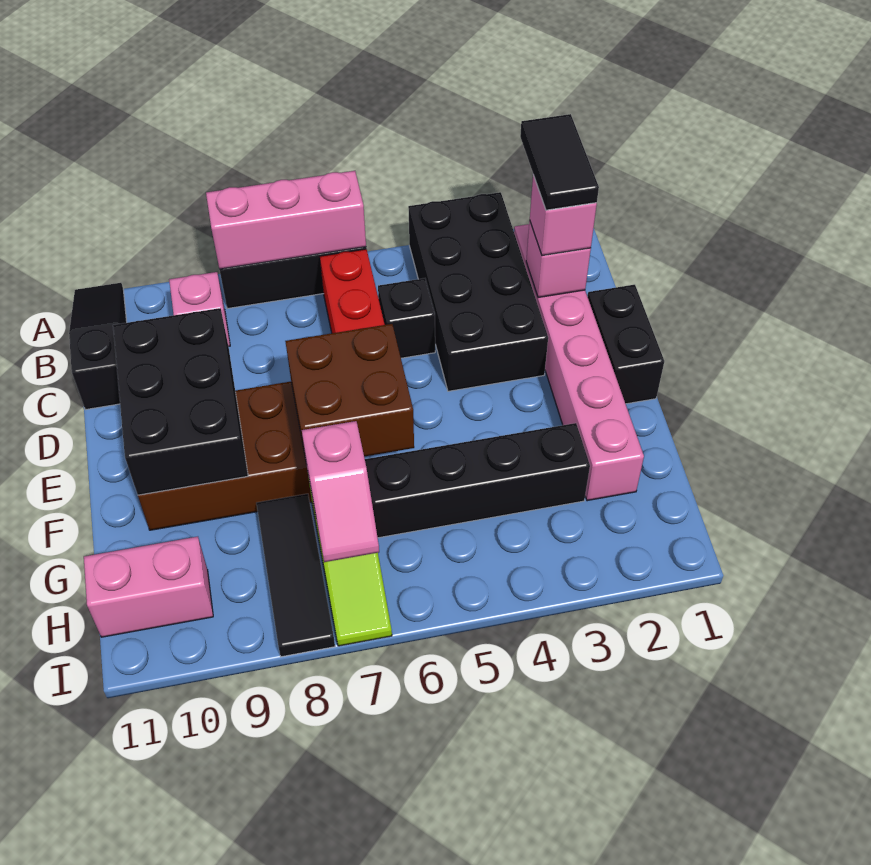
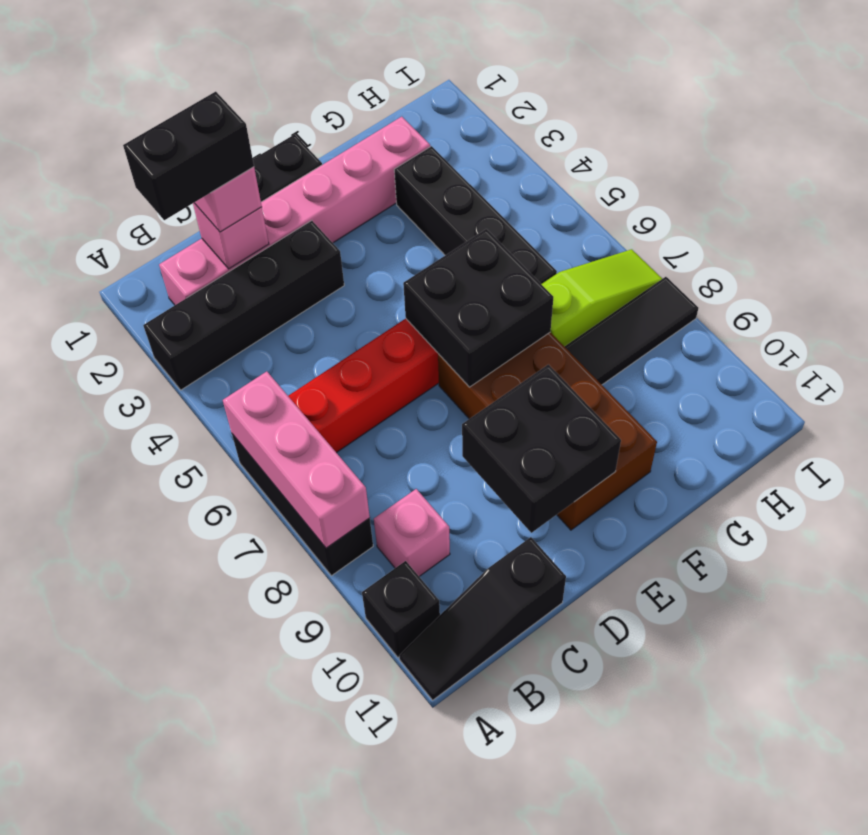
black 2x4 brick [408,192,548,391] -> black 1x4 brick [143,221,344,390]
black 1x2 tile [520,114,599,210] -> black 1x2 brick [123,92,254,220]
black 1x1 brick [378,278,435,358] -> black 1x1 brick moved to [362,561,440,657]
black 2x3 brick [113,308,248,495] -> black 2x2 brick [462,364,621,533]
brown 2x2 brick [285,324,414,459] -> black 2x2 brick [403,229,553,387]
pink 1x2 slope [302,421,379,562] -> none
pink 1x2 brick [84,537,213,637] -> none

